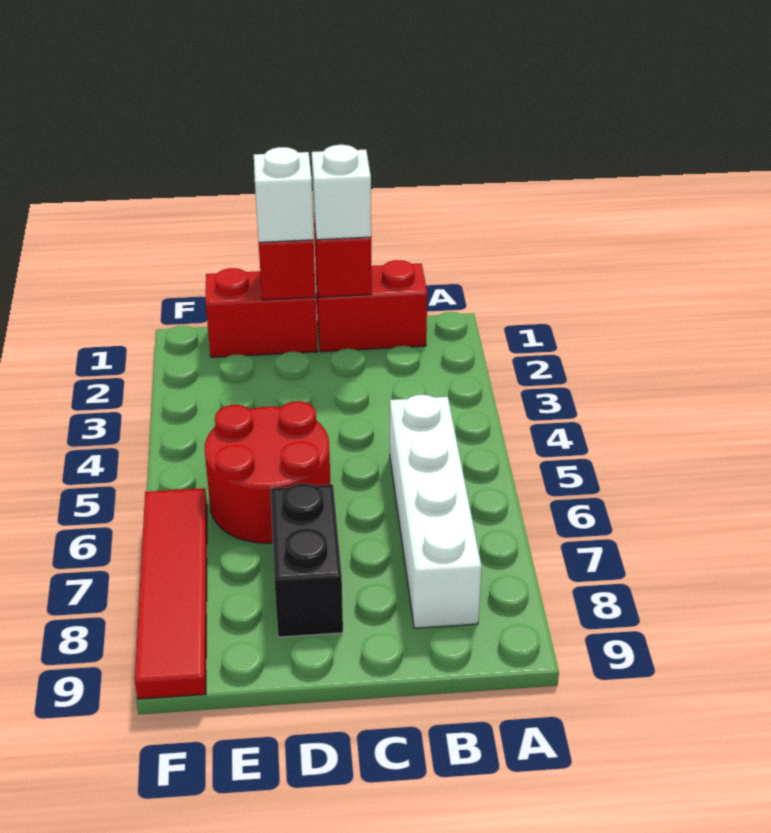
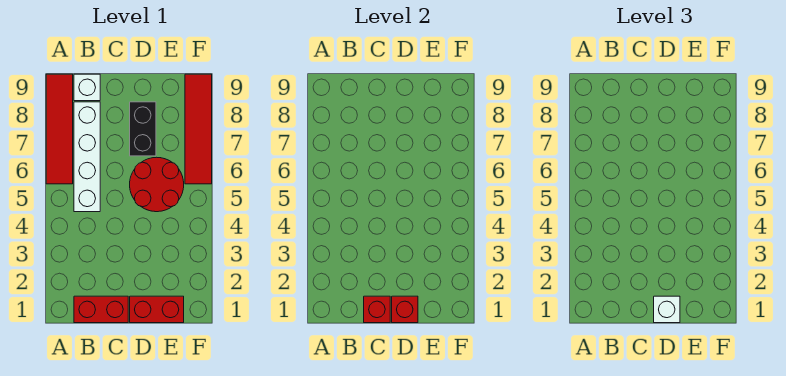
none -> red 1x4 tile [46,74,73,184]
white 1x1 brick [312,145,371,240] -> white 1x1 brick moved to [74,74,100,101]

